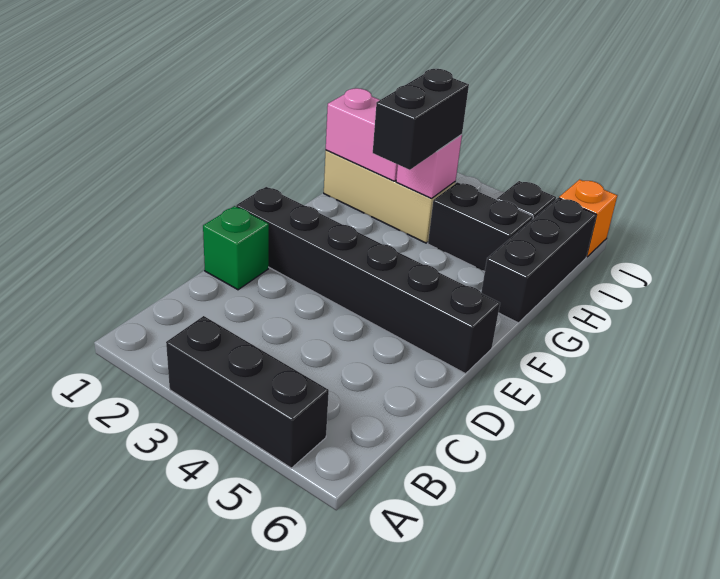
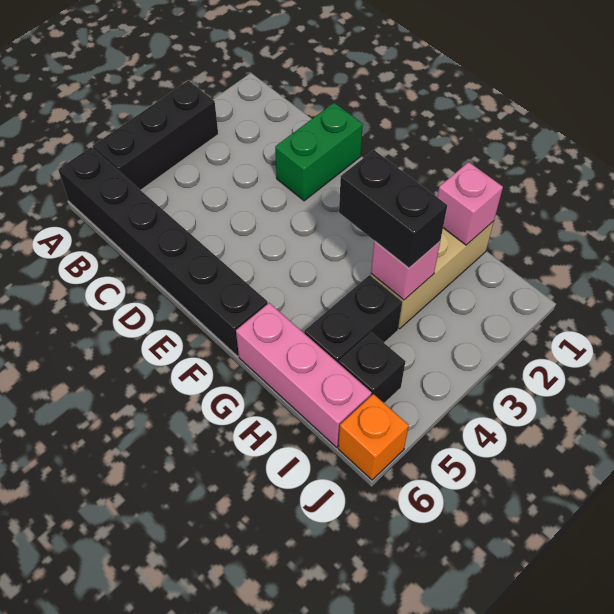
green 1x1 brick [203,206,269,290] -> green 1x2 brick [275,103,363,201]
black 1x6 brick [236,187,500,374] -> black 1x6 brick turned to [58,147,268,356]
black 1x3 brick [481,198,597,323] -> pink 1x3 brick [236,303,372,447]
pink 1x2 brick [326,88,398,181] -> pink 1x1 brick [437,162,503,245]

